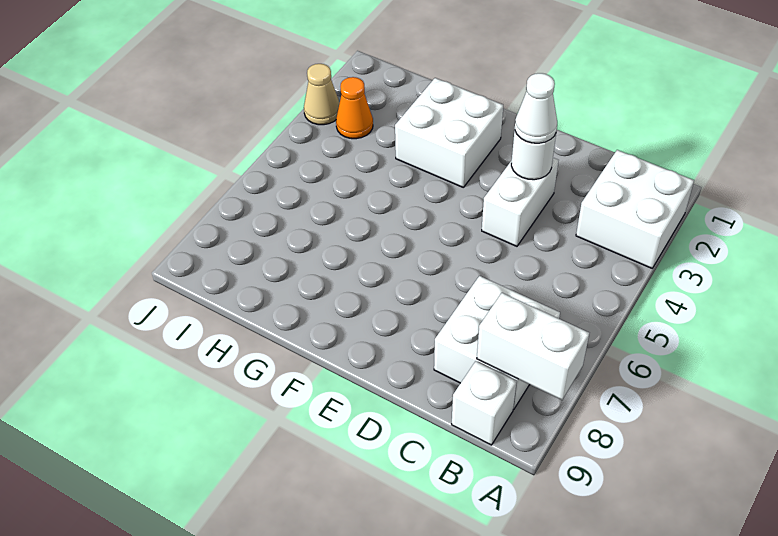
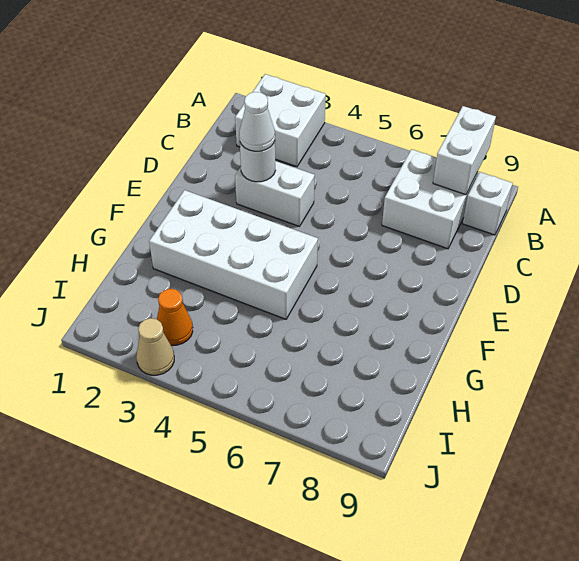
white 2x2 brick [395,78,503,187] -> white 2x4 brick [149,190,318,319]

